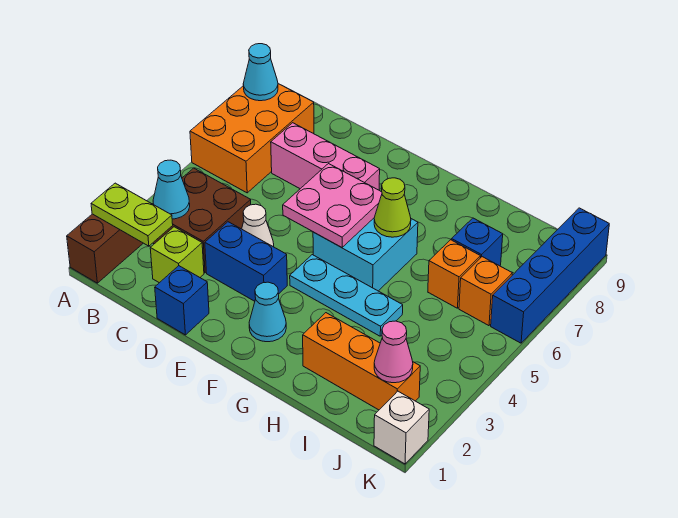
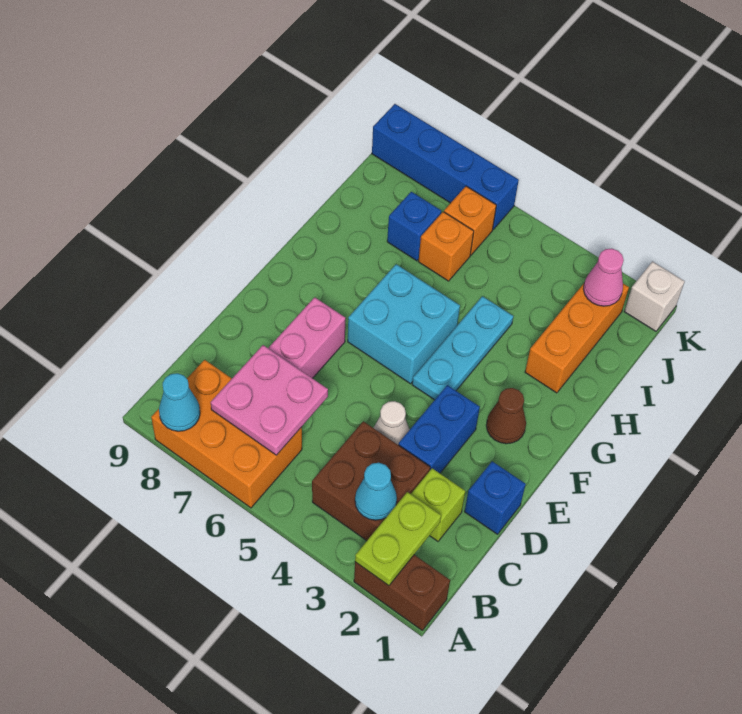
pink 2x2 plate [283,164,382,248] -> pink 2x2 plate moved to [211,345,328,455]
cyan 1x1 cone [249,282,286,342] -> brown 1x1 cone [486,388,526,444]
lime 1x1 cone [374,178,411,237] -> none

